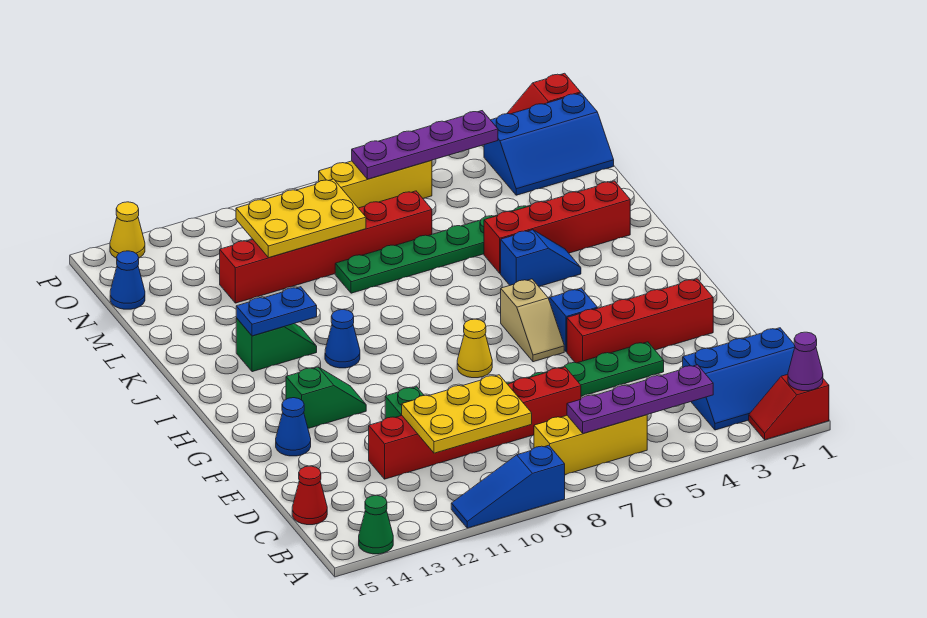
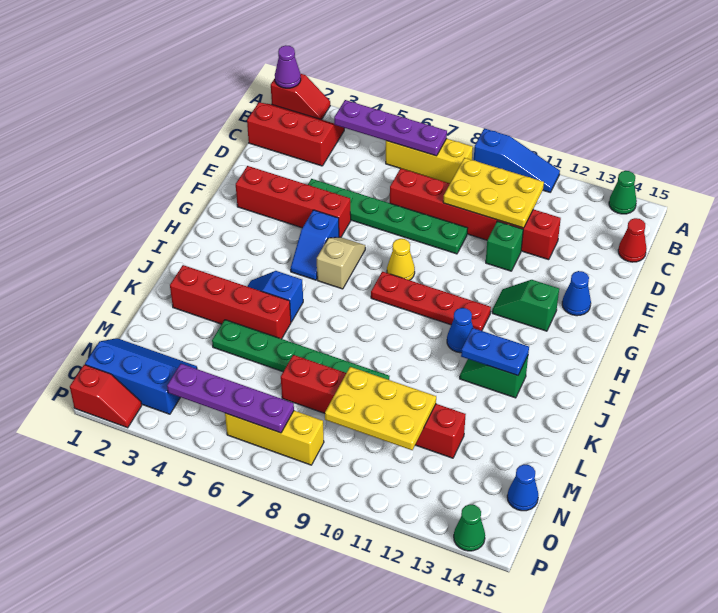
blue 2x3 slope [683,328,795,430] -> red 2x3 slope [247,103,344,166]
none -> red 1x4 plate [371,272,491,331]
yellow 1x1 cone [110,202,145,258] -> green 1x1 cone [454,504,485,551]

